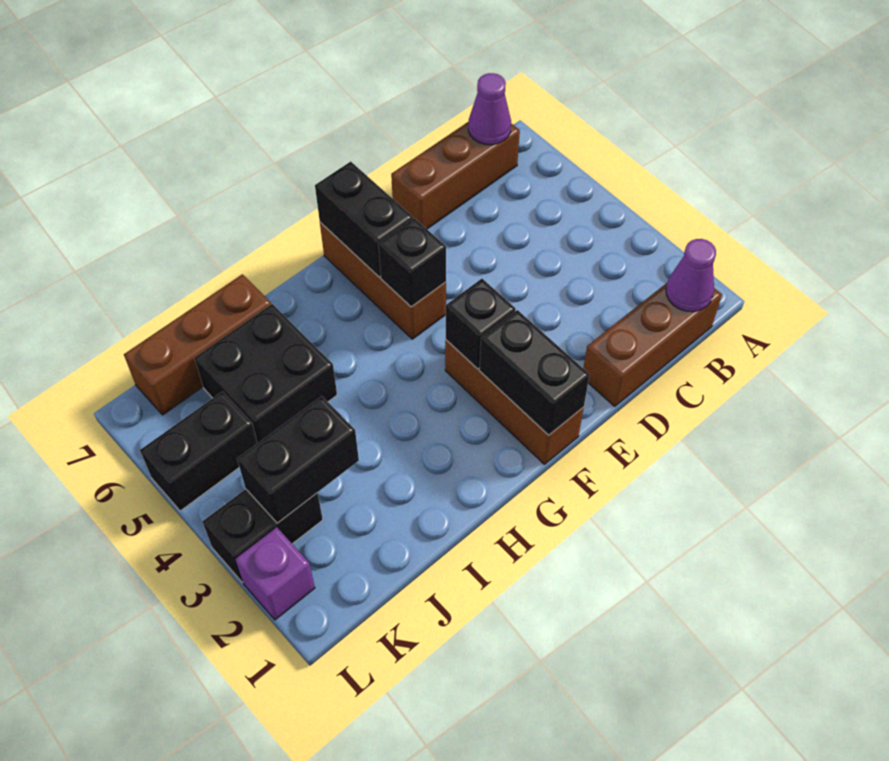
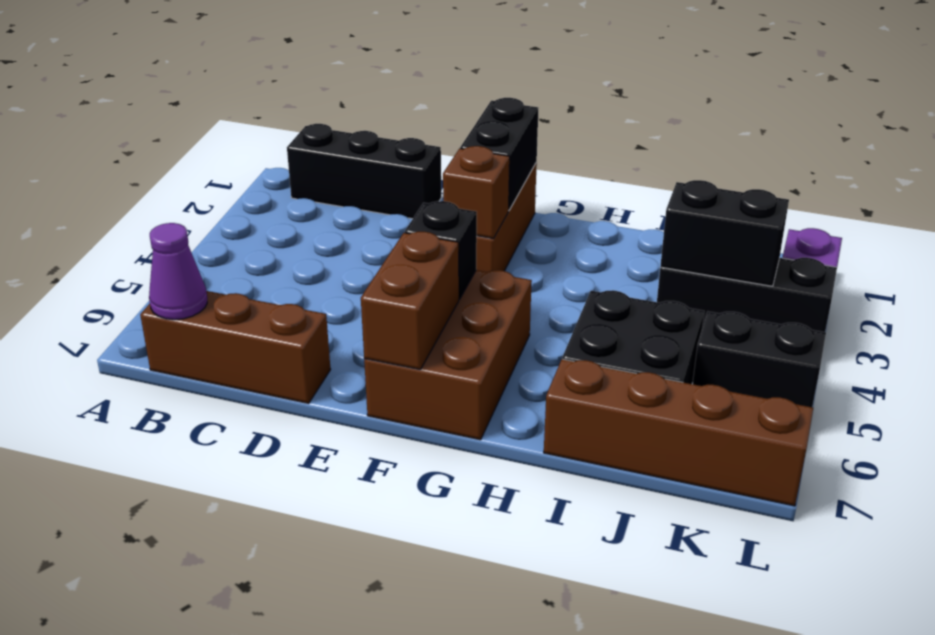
brown 1x3 brick [583,283,722,407] -> black 1x3 brick [287,124,441,219]
purple 1x1 cone [666,239,716,312] -> none
black 1x1 brick [446,279,516,369] -> brown 1x1 brick [443,146,510,238]
brown 1x3 brick [320,222,446,339] -> brown 2x3 brick [364,270,532,440]
black 1x2 brick [315,162,413,277] -> brown 1x2 brick [361,232,459,370]
brown 1x3 brick [124,274,271,415] -> brown 1x4 brick [544,359,813,506]
black 1x2 brick [202,489,323,582] -> black 1x3 brick [657,258,837,332]

